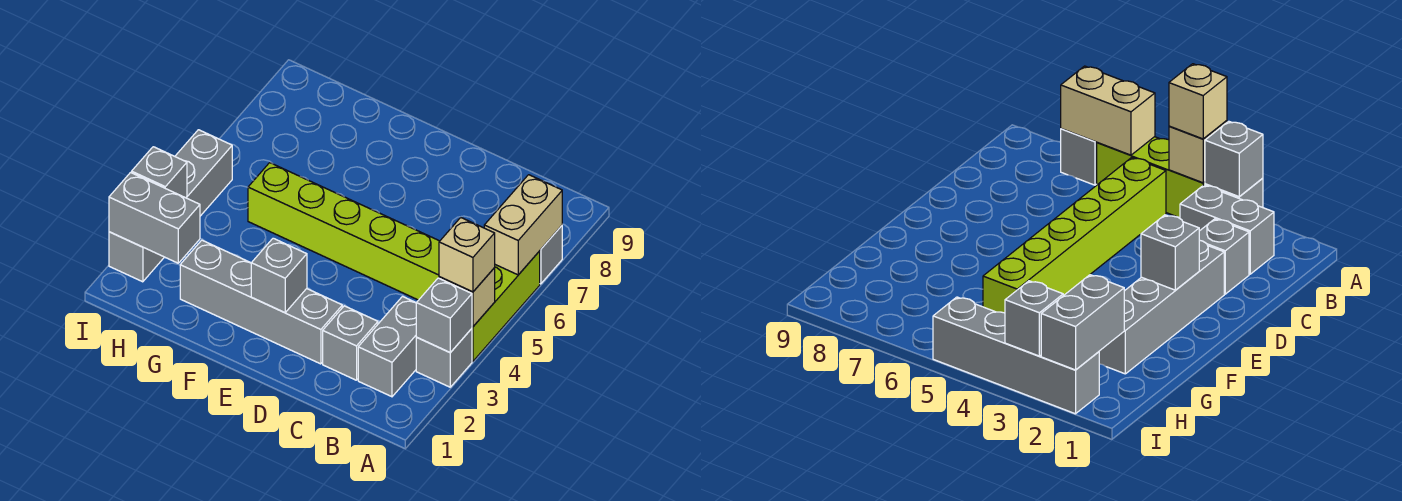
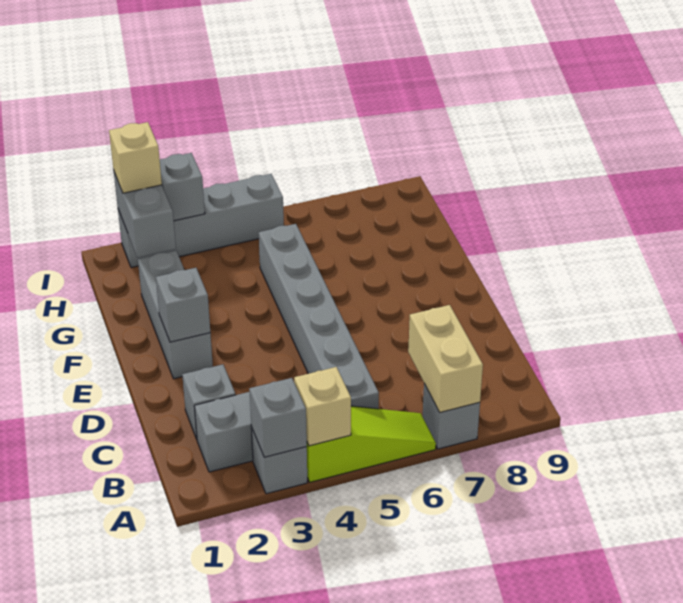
lime 1x3 brick [472,251,540,361] -> lime 1x3 slope [307,406,436,482]
tan 1x1 brick [439,218,495,292] -> tan 1x1 brick moved to [109,122,162,193]
tan 1x2 brick [484,175,562,275] -> tan 1x2 brick turned to [408,305,483,412]
lime 1x6 brick [248,163,439,300] -> grey 1x6 brick [259,224,379,409]
grey 1x4 brick [180,240,342,364] -> grey 1x3 brick [138,251,213,379]

